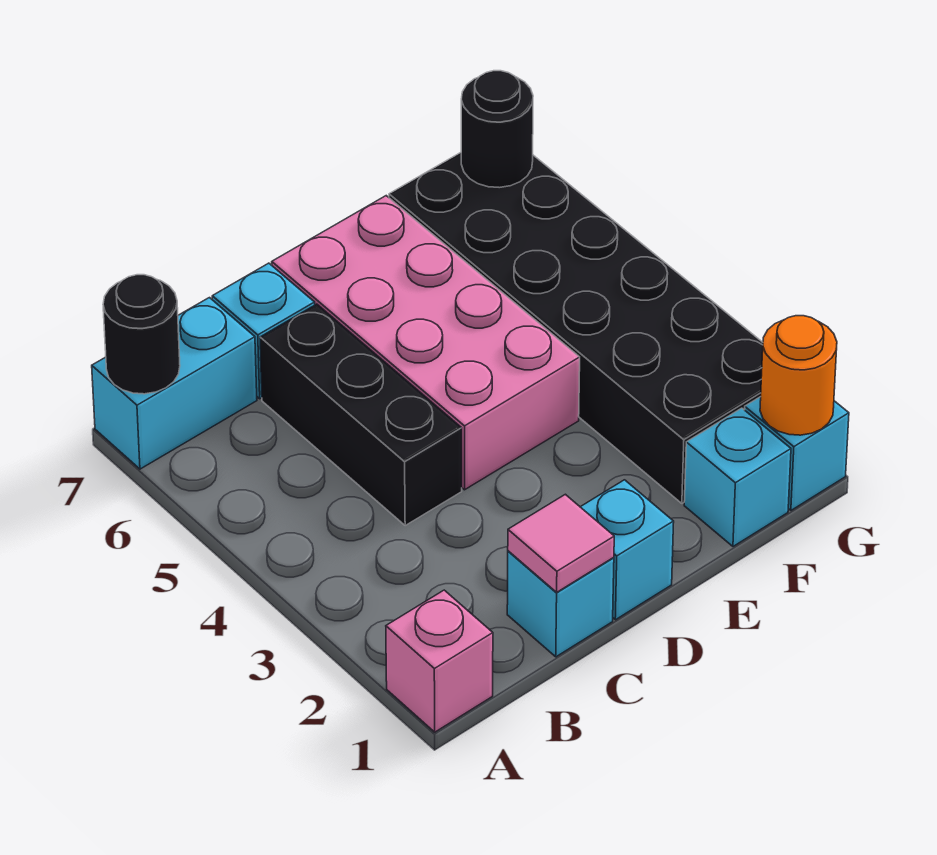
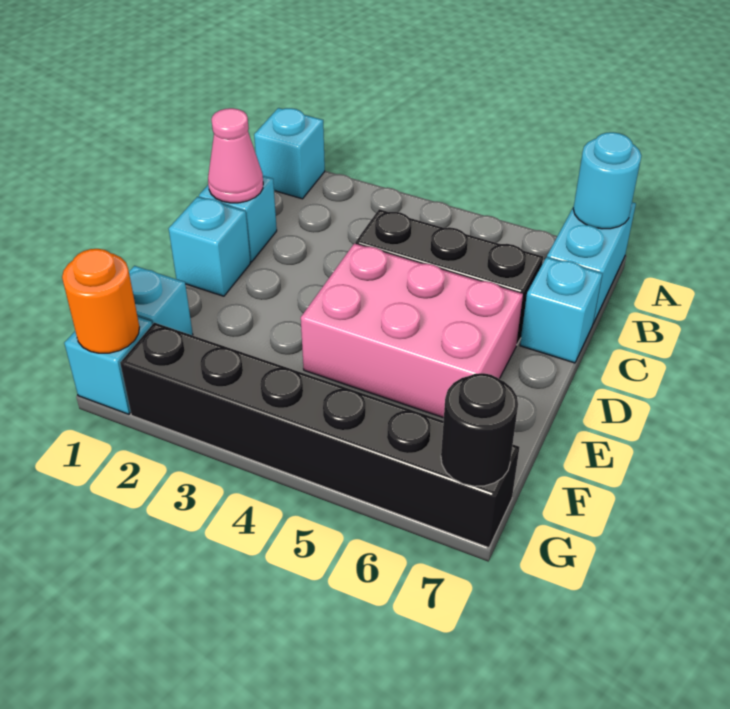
pink 1x1 brick [386,590,493,732] -> cyan 1x1 brick [254,108,325,199]
black 1x1 round brick [103,275,180,394] -> cyan 1x1 round brick [573,132,641,229]
pink 1x1 tile [508,494,614,592] -> pink 1x1 cone [208,108,263,203]
pink 2x4 brick [272,196,580,490] -> pink 2x3 brick [301,243,523,418]
black 2x6 brick [389,153,763,503] -> black 1x6 brick [120,322,520,548]

